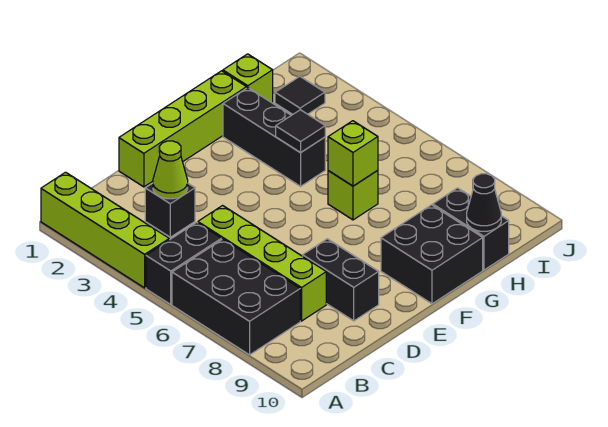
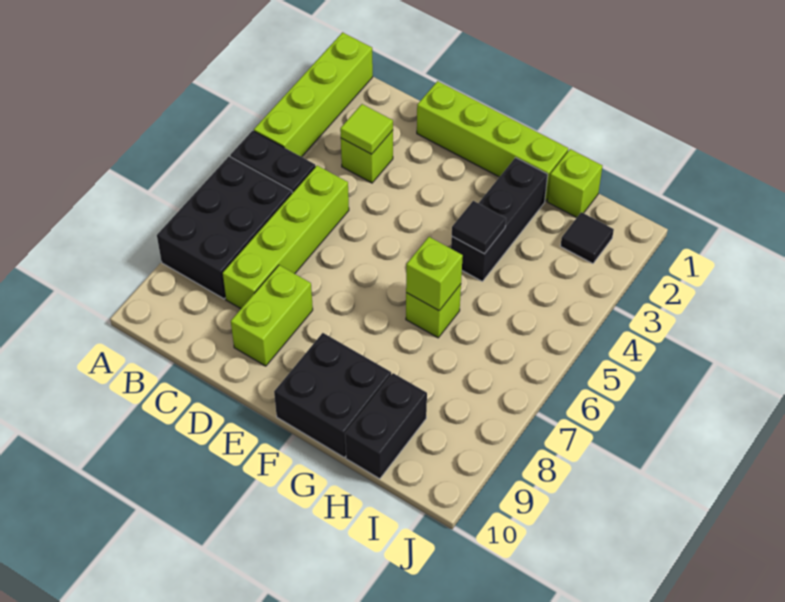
black 1x1 brick [145,183,195,237] -> lime 1x1 brick [341,130,393,183]
lime 1x1 cone [153,141,188,199] -> lime 1x1 tile [340,104,393,154]
black 1x2 brick [303,239,379,321] -> lime 1x2 brick [231,265,313,366]
black 1x1 cone [467,174,501,231] -> none

